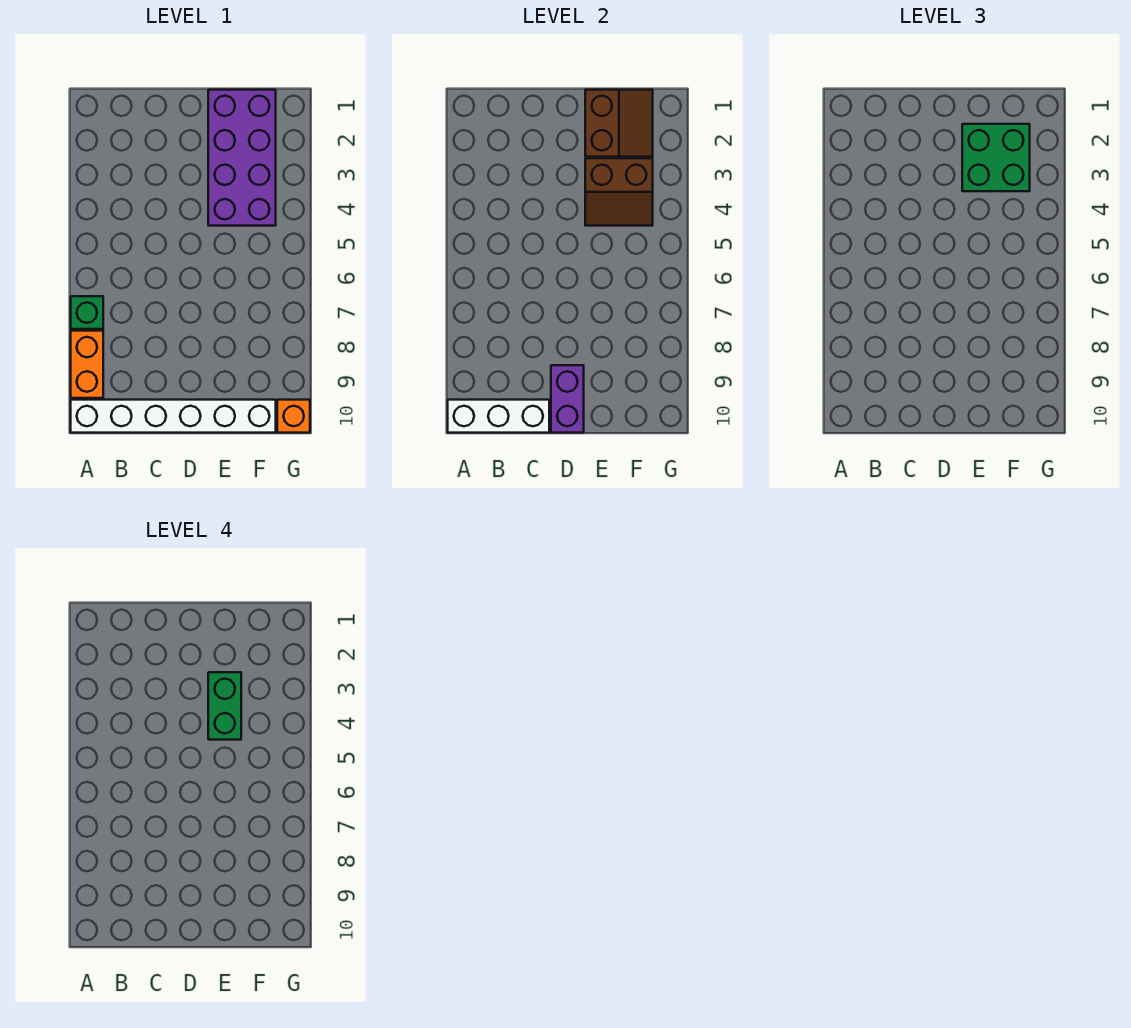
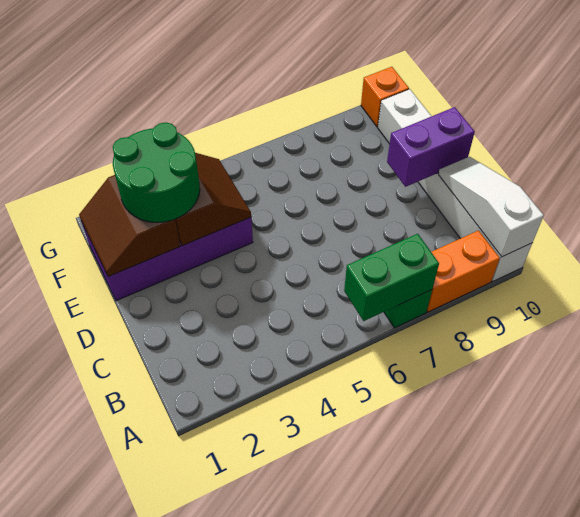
white 1x3 brick [448,400,549,433] -> white 1x3 slope [438,157,544,257]
brown 2x2 slope [585,90,653,157] -> brown 2x2 slope turned to [79,175,180,277]
green 2x2 brick [962,124,1030,191] -> green 2x2 round brick [113,123,200,222]
green 1x2 brick [208,672,241,740] -> green 1x2 brick moved to [344,234,439,321]

